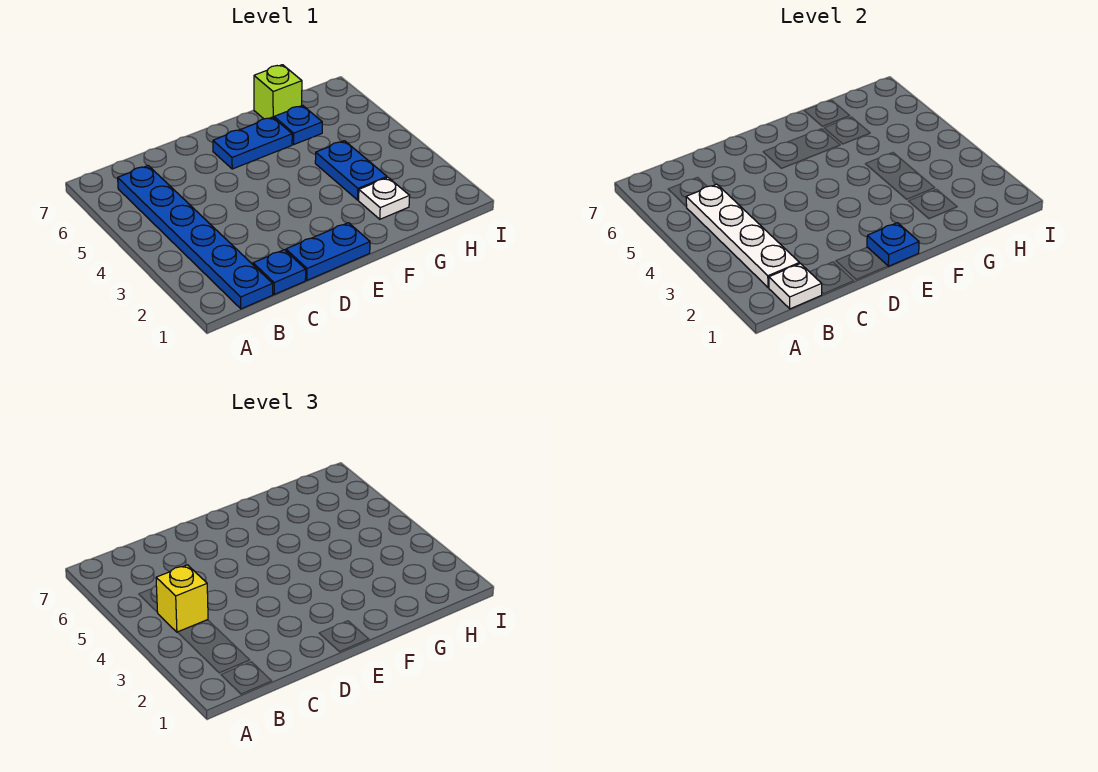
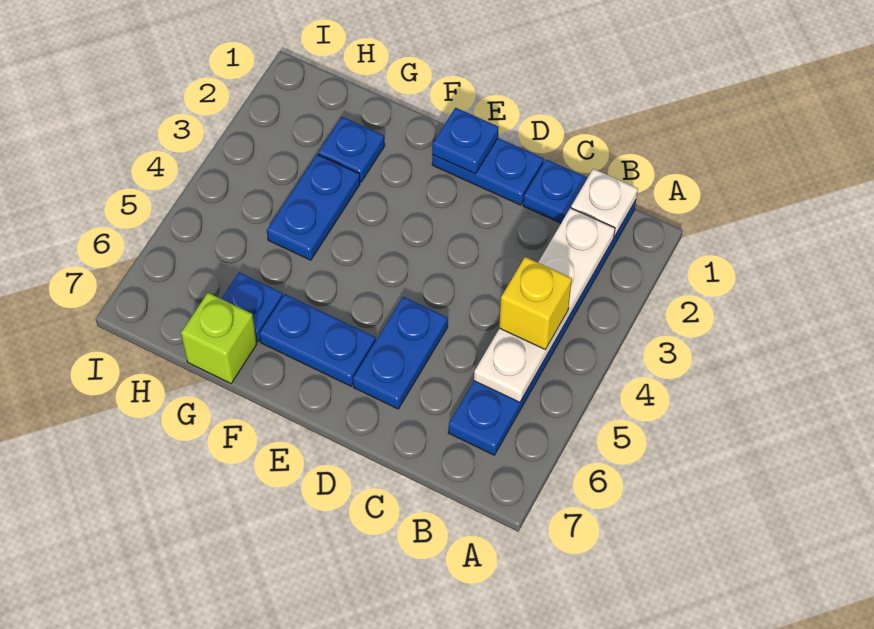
none -> blue 1x2 plate [353,297,448,409]
white 1x1 plate [359,178,410,219] -> blue 1x1 plate [318,117,385,182]

